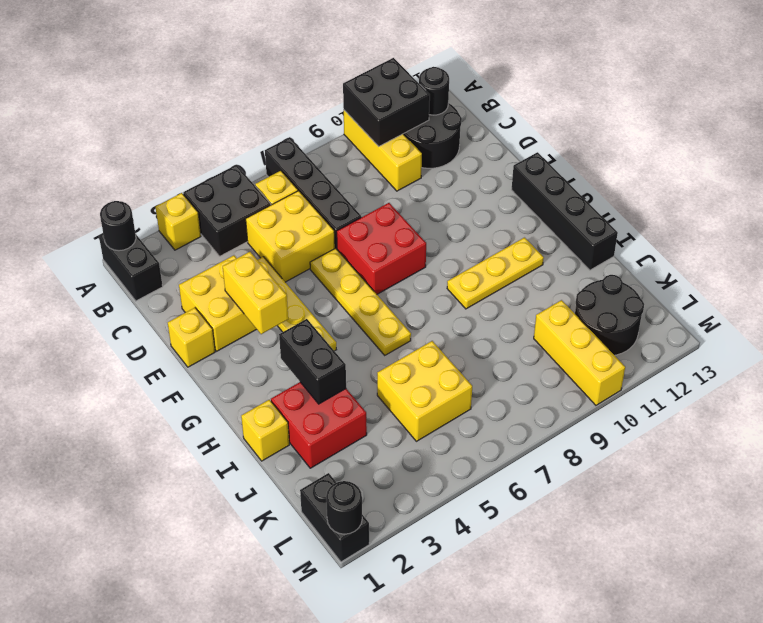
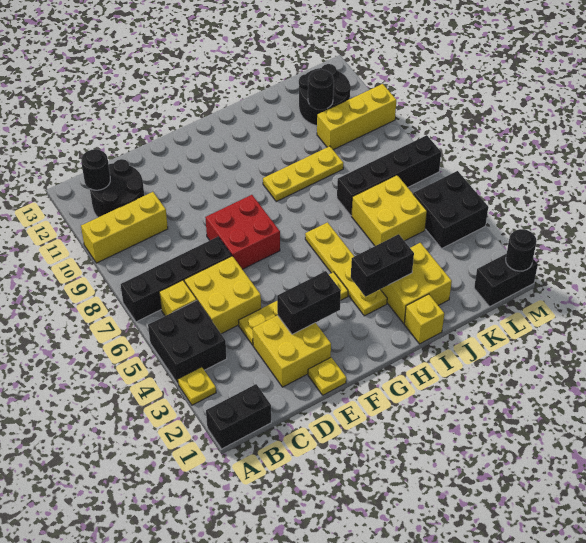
black 1x1 round brick [100,201,136,251] -> black 1x1 round brick moved to [308,69,334,110]
yellow 1x1 brick [156,193,201,250] -> yellow 1x1 plate [178,367,216,405]
black 2x2 brick [343,58,430,146] -> black 2x2 brick moved to [413,171,488,248]
yellow 1x1 brick [168,308,215,367] -> yellow 1x1 plate [308,357,346,395]
yellow 1x2 brick [223,252,288,334] -> black 1x2 brick [277,271,341,334]
yellow 1x4 plate [310,248,411,355] -> yellow 1x4 plate turned to [305,222,387,316]
black 1x4 brick [512,152,618,270] -> black 1x4 brick moved to [337,135,441,215]
yellow 1x3 plate [447,238,544,309] -> yellow 1x3 plate turned to [263,146,344,201]
red 2x2 brick [271,382,367,468] -> yellow 2x2 brick [380,243,452,323]

